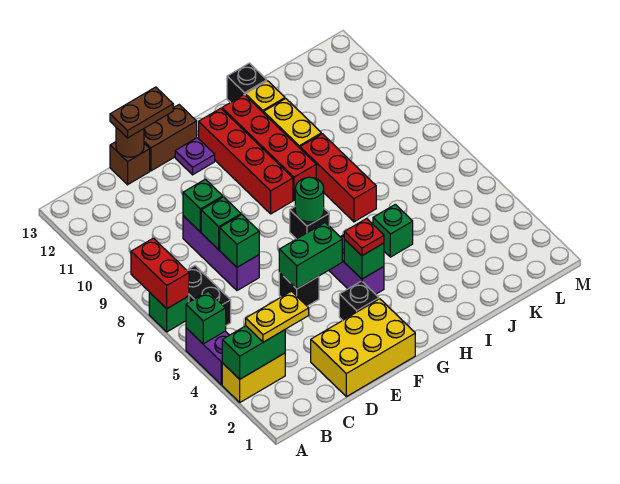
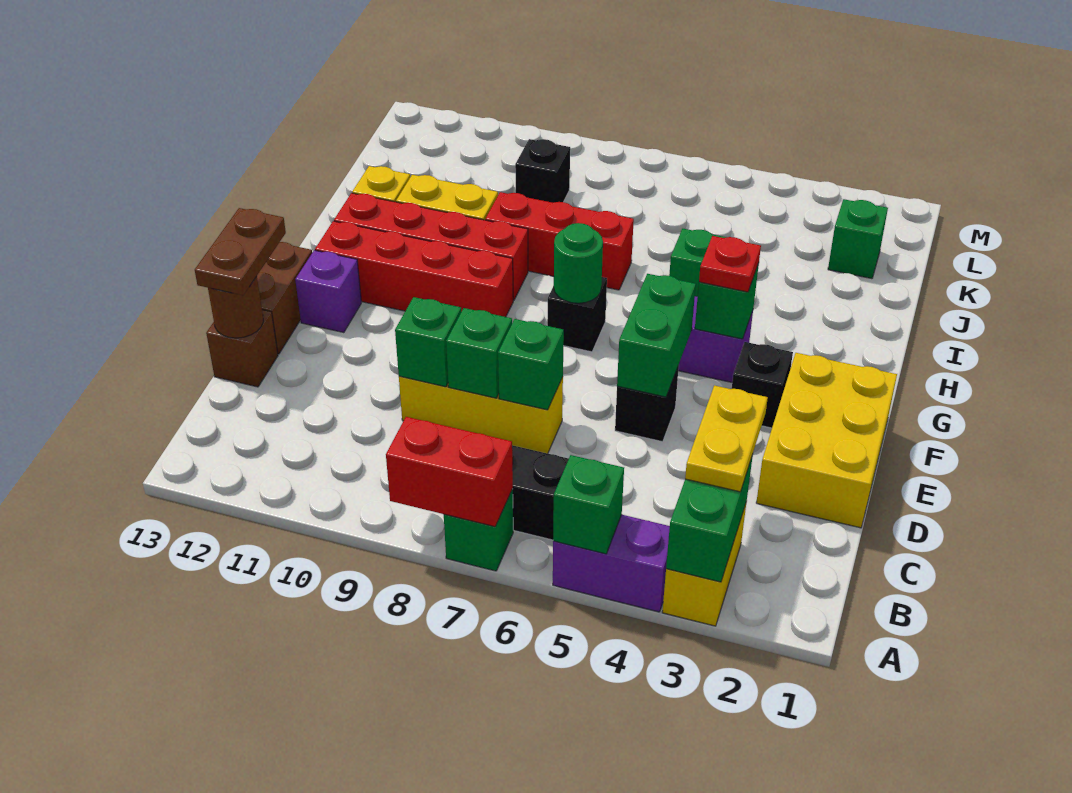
purple 1x3 brick [183,216,259,291] -> yellow 1x3 brick [399,376,563,454]
purple 1x1 plate [175,138,215,175] -> purple 1x1 brick [295,250,361,333]
black 1x1 brick [227,63,267,102] -> black 1x1 brick moved to [515,139,570,203]
none -> green 1x1 brick [828,199,888,279]

